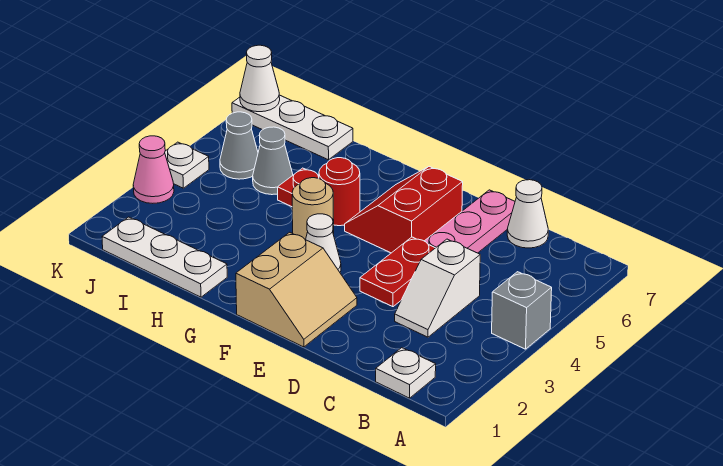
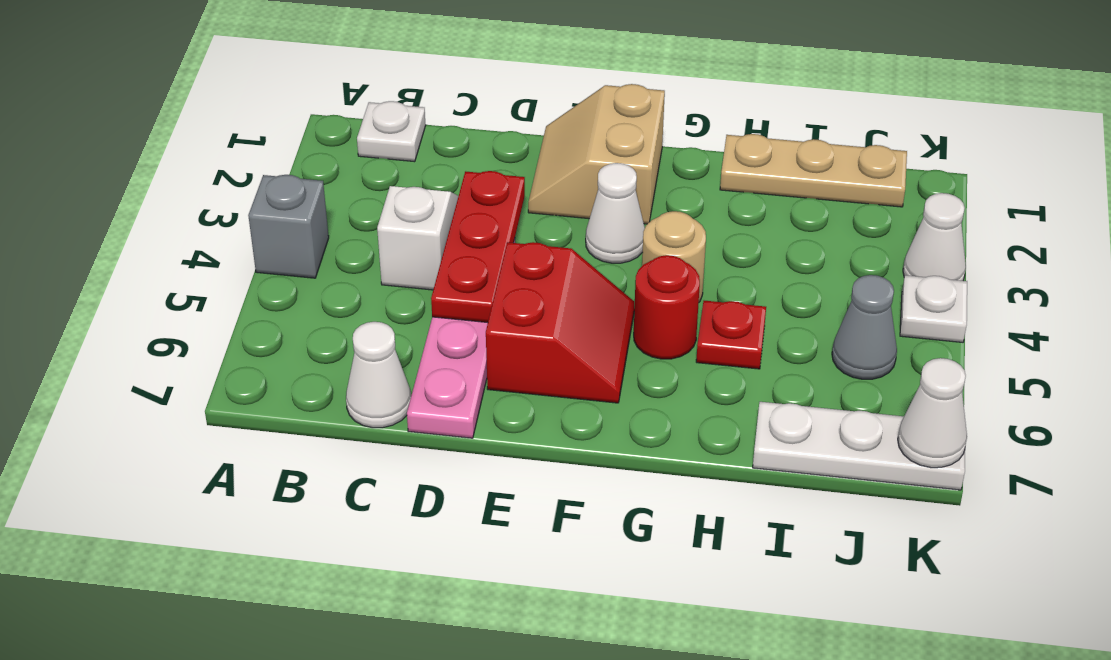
red 1x2 plate [360,237,435,307] -> red 1x3 plate [431,171,525,322]
white 1x3 plate [102,217,227,297] -> tan 1x3 plate [720,134,907,207]
grey 1x1 cone [253,127,293,195] -> none
pink 1x1 cone [133,136,174,203] -> white 1x1 cone [903,193,966,281]

